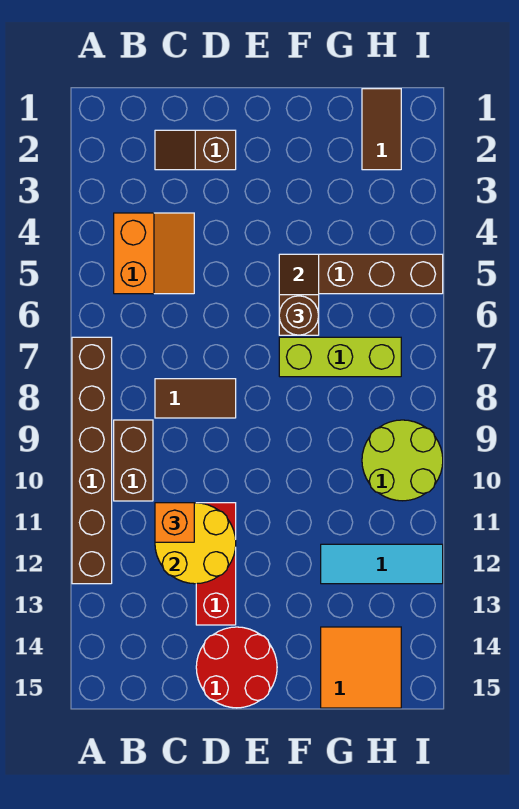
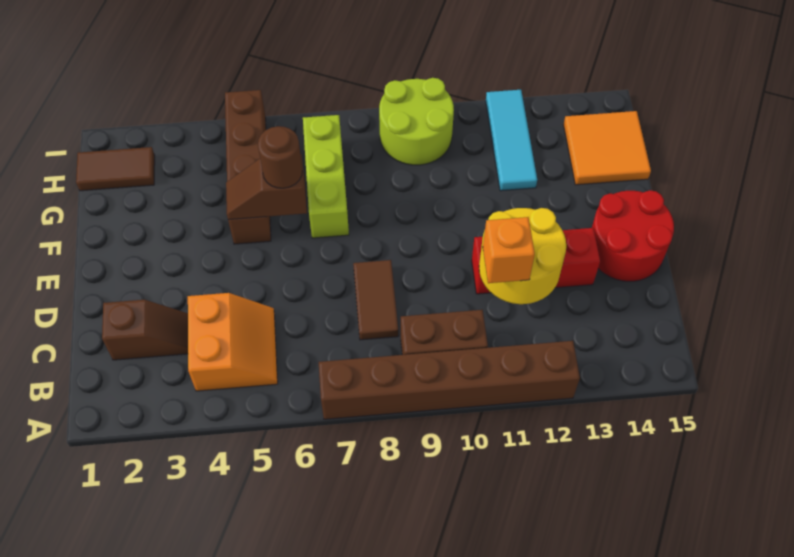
orange 2x2 slope [114,213,194,294] -> orange 2x2 slope turned to [188,293,278,391]
brown 1x2 slope [155,130,236,170] -> brown 1x2 slope turned to [102,300,188,360]

